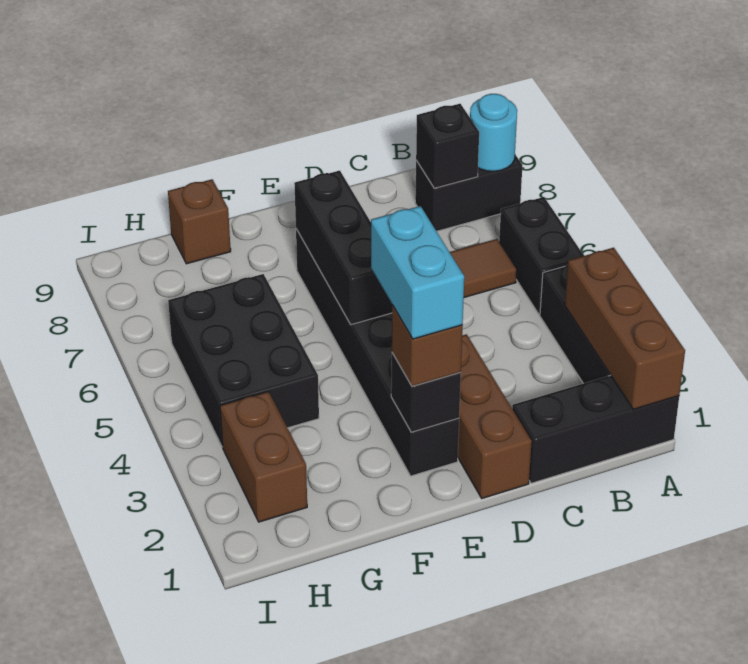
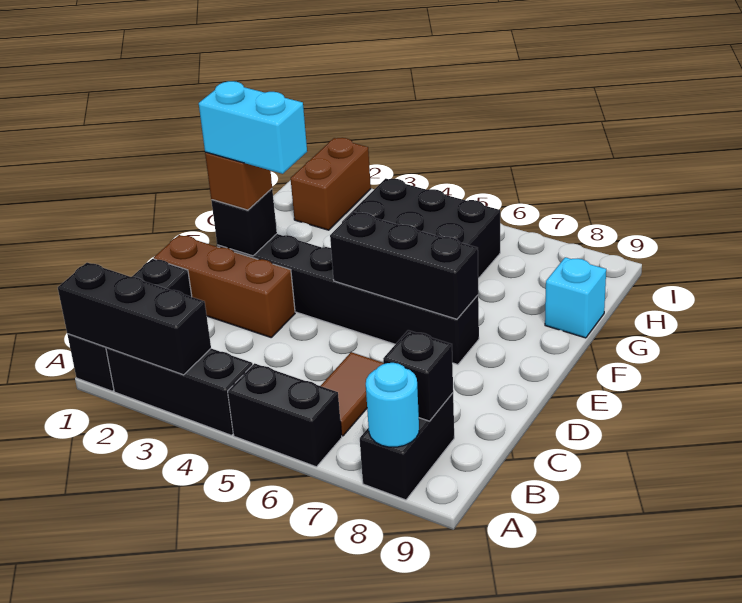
brown 1x3 brick [565,248,685,409] -> black 1x3 brick [58,263,211,375]
brown 1x1 brick [168,179,231,264] -> cyan 1x1 brick [545,257,606,338]
brown 1x2 brick [220,391,307,522] -> brown 1x2 brick turned to [291,138,371,230]

